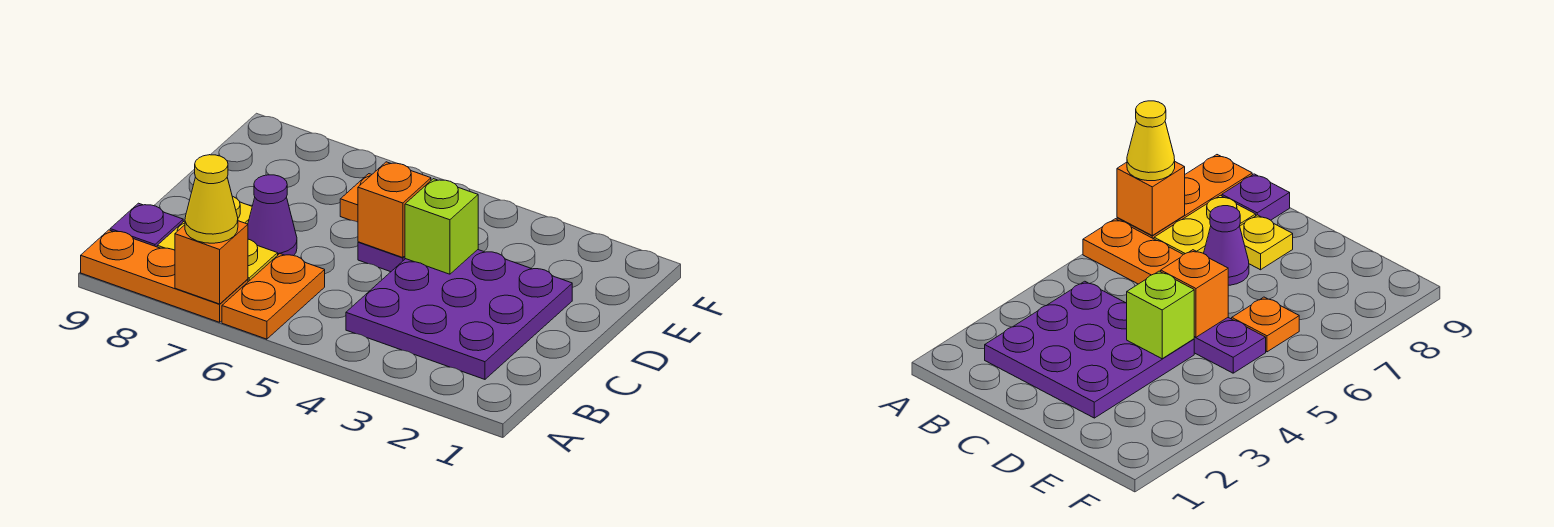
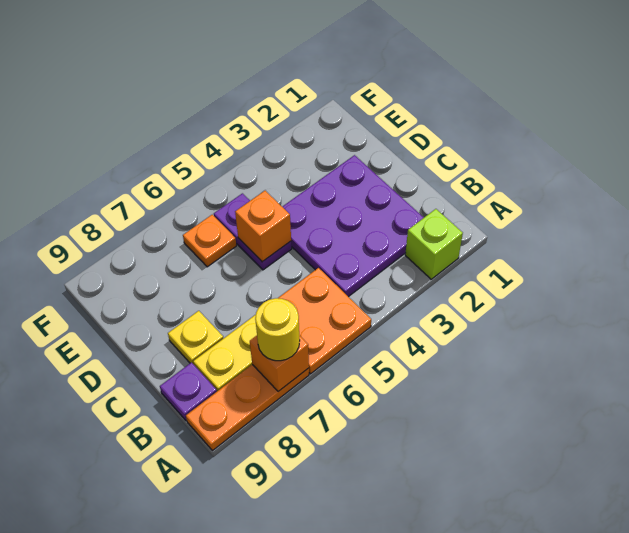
orange 1x2 plate [222,254,325,339] -> orange 2x2 plate [278,268,371,374]
yellow 1x1 cone [185,155,238,243] -> yellow 1x1 round brick [255,298,300,361]
purple 1x1 cone [248,175,297,256] -> none
lime 1x1 brick [405,179,478,274] -> lime 1x1 brick moved to [405,209,463,279]

